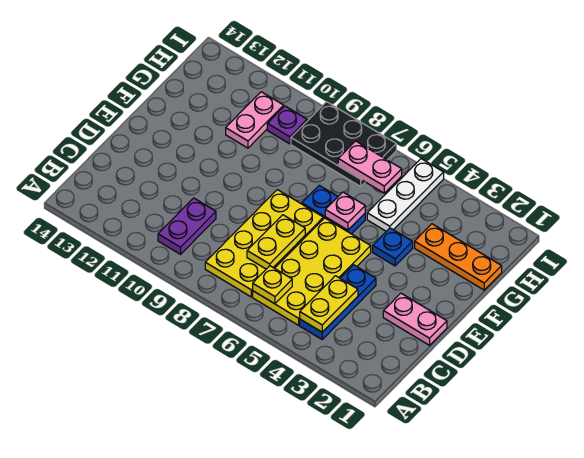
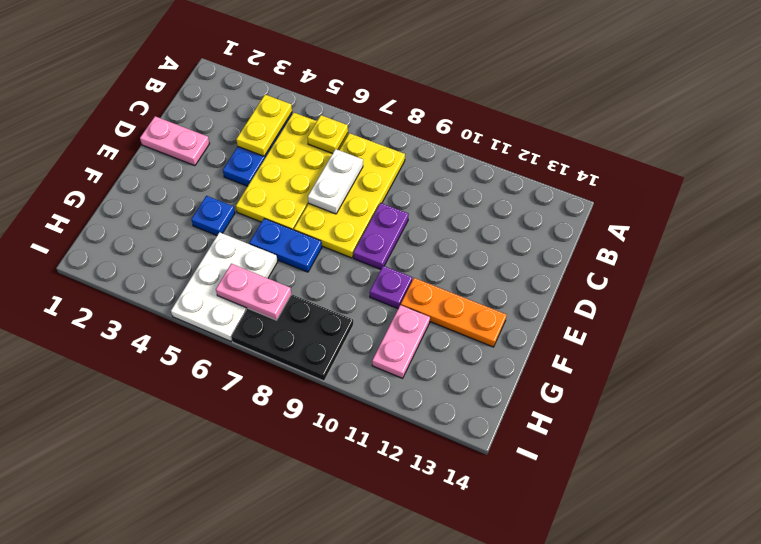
purple 1x2 plate [158,198,216,254] -> purple 1x2 plate moved to [353,203,409,269]
yellow 1x2 plate [247,215,305,269] -> white 1x2 plate [308,149,363,214]
pink 1x1 plate [325,192,365,230] -> none
orange 1x3 plate [415,224,502,290] -> orange 1x3 plate moved to [401,278,507,347]
white 1x3 plate [367,159,444,231] -> white 2x3 plate [171,232,278,341]
purple 1x1 plate [267,106,307,144] -> purple 1x1 plate moved to [370,266,412,308]

